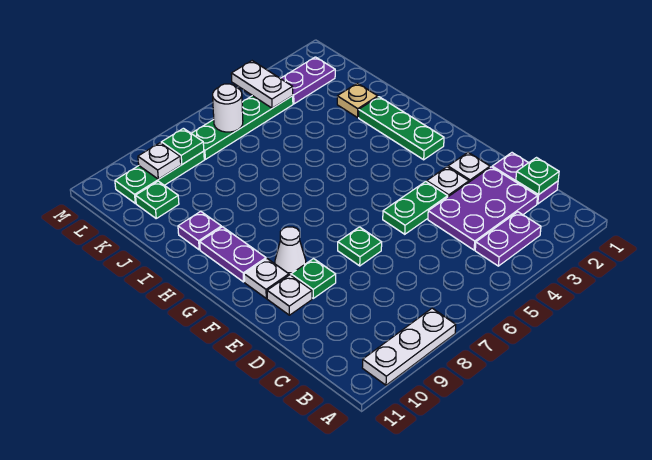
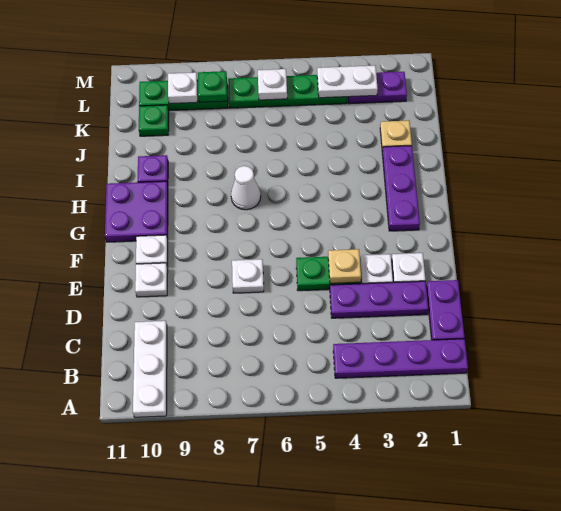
white 1x3 plate [362,308,456,385] -> white 1x3 plate turned to [133,321,167,417]
purple 1x2 plate [475,212,541,266] -> purple 1x4 plate [333,339,468,378]
green 1x1 plate [516,158,559,195] -> none
purple 2x3 plate [428,167,538,250] -> purple 1x3 plate [330,281,428,318]
none -> tan 1x1 plate [328,249,361,283]
green 1x1 plate [338,227,382,266] -> white 1x1 plate [232,259,264,293]
green 1x1 plate [291,259,336,298] -> none
white 1x1 cone [275,227,306,275] -> white 1x1 cone moved to [231,166,261,210]
green 1x3 plate [359,97,444,160] -> purple 1x3 plate [382,146,420,231]
purple 1x2 plate [200,227,266,282] -> purple 2x2 plate [105,181,168,242]
white 1x2 plate [231,61,293,108] -> white 1x2 plate turned to [317,65,378,98]
white 1x1 round brick [213,84,243,132] -> white 1x1 plate [258,69,287,100]

